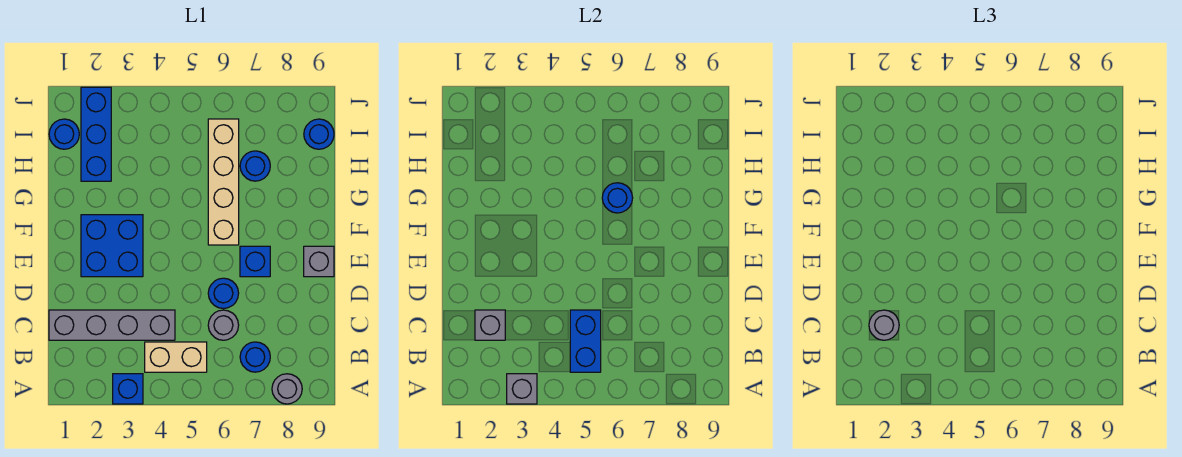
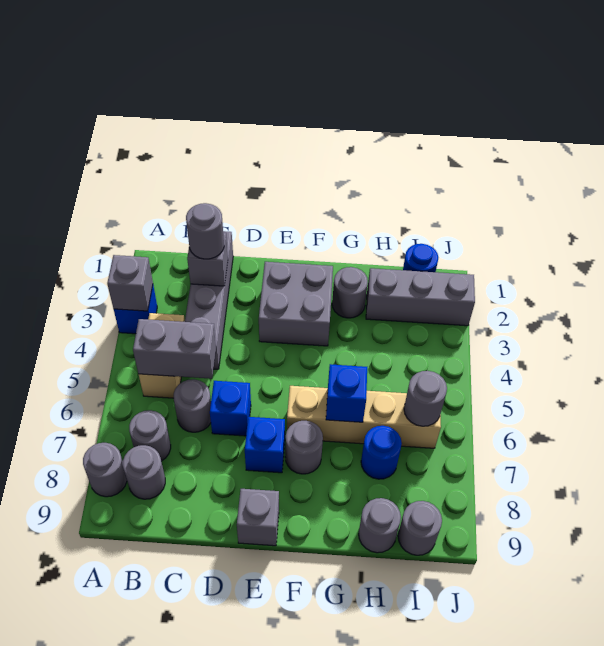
blue 1x2 brick [570,310,601,372] -> grey 1x2 brick [133,319,216,379]
blue 1x1 round brick [240,342,270,372] -> grey 1x1 round brick [129,410,171,461]
none -> grey 1x1 round brick [123,445,165,499]
blue 1x1 round brick [208,278,239,309] -> blue 1x1 brick [210,381,251,436]
blue 2x2 brick [81,215,143,277] -> grey 2x2 brick [259,262,333,346]
none -> grey 1x1 round brick [285,421,323,474]
none -> grey 1x1 round brick [332,267,368,318]
blue 1x1 round brick [602,183,633,213] -> blue 1x1 brick [326,364,367,422]
blue 1x3 brick [81,87,111,181] -> grey 1x3 brick [366,268,475,326]
none -> grey 1x1 round brick [359,498,401,553]
none -> grey 1x1 round brick [404,371,447,426]
blue 1x1 round brick [304,119,334,149] -> grey 1x1 round brick [398,501,442,555]

